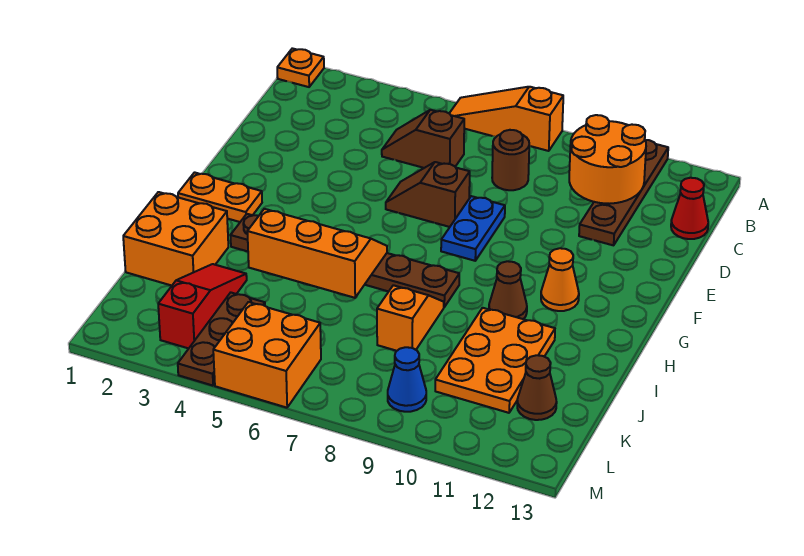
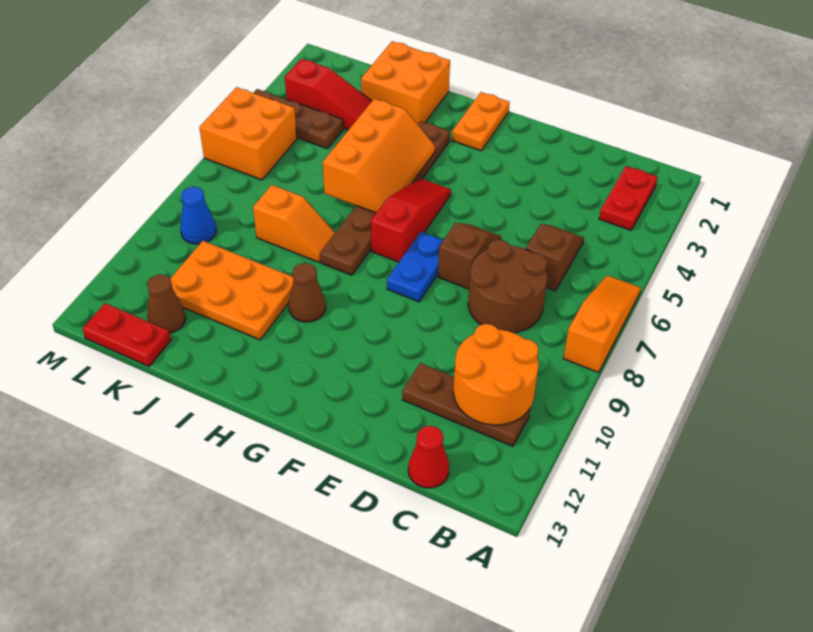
orange 1x1 plate [277,48,324,87] -> none
brown 1x4 plate [579,140,668,245] -> brown 1x3 plate [402,363,530,446]
none -> red 1x2 plate [599,166,657,230]
brown 1x1 round brick [492,130,529,190] -> brown 2x2 round brick [468,240,547,333]
blue 1x2 plate [441,196,505,261] -> blue 1x2 plate turned to [387,232,443,302]
none -> red 1x3 slope [371,178,451,262]
orange 1x1 cone [541,248,579,311] -> none
none -> red 1x2 plate [82,303,171,366]

